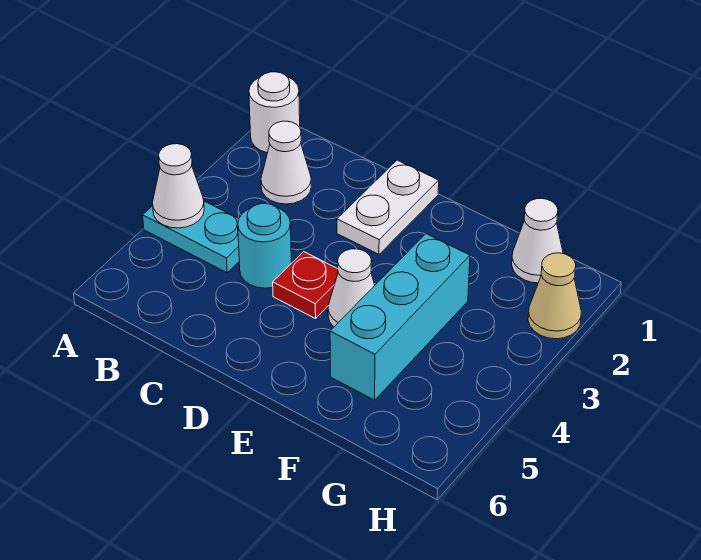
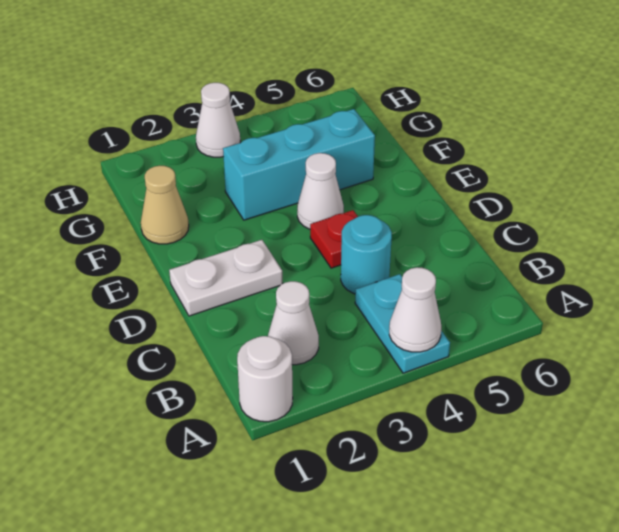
white 1x1 cone [512,198,563,283] -> white 1x1 cone moved to [196,83,240,157]
tan 1x1 cone [528,253,581,339] -> tan 1x1 cone moved to [141,166,189,244]

